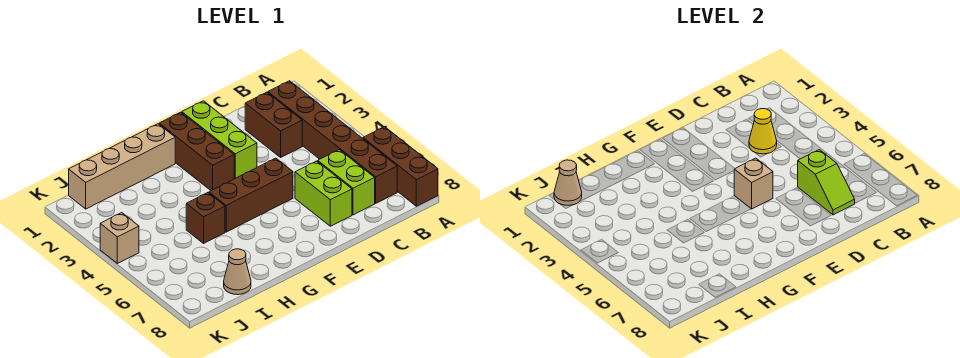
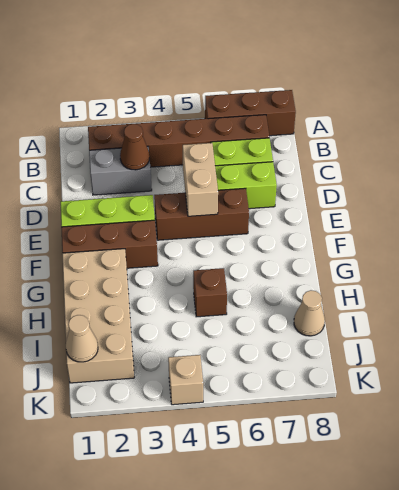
brown 1x2 brick [245,92,302,157] -> grey 1x2 brick [89,146,152,195]
yellow 1x1 cone [749,109,777,154] -> brown 1x1 cone [120,124,150,170]
lime 1x2 slope [798,150,855,215] -> none
brown 1x3 brick [209,158,293,232] -> brown 1x3 brick turned to [154,188,249,240]
tan 1x1 brick [734,158,773,209] -> tan 1x2 brick [183,143,218,216]
tan 1x4 brick [69,124,175,209] -> tan 2x4 brick [62,249,134,383]

